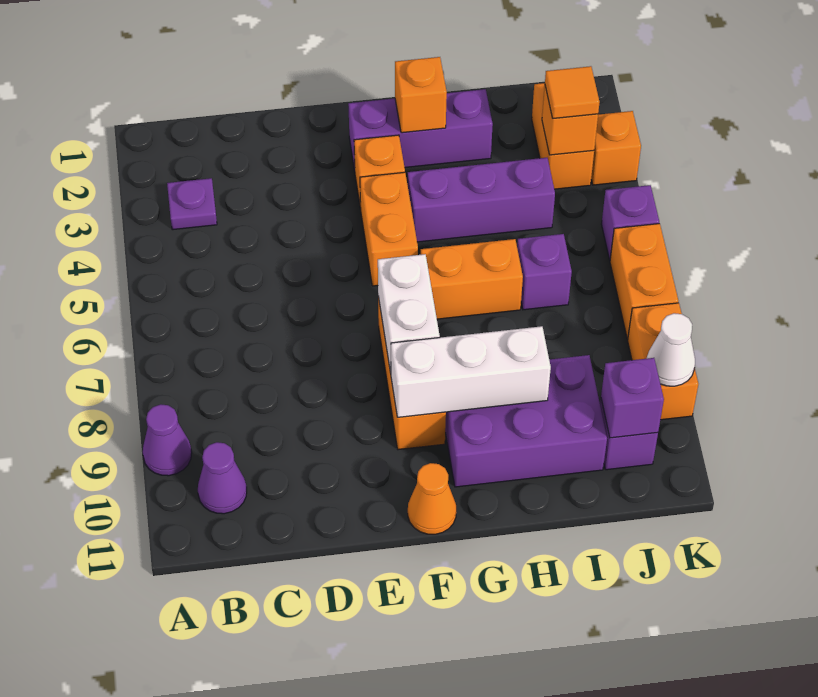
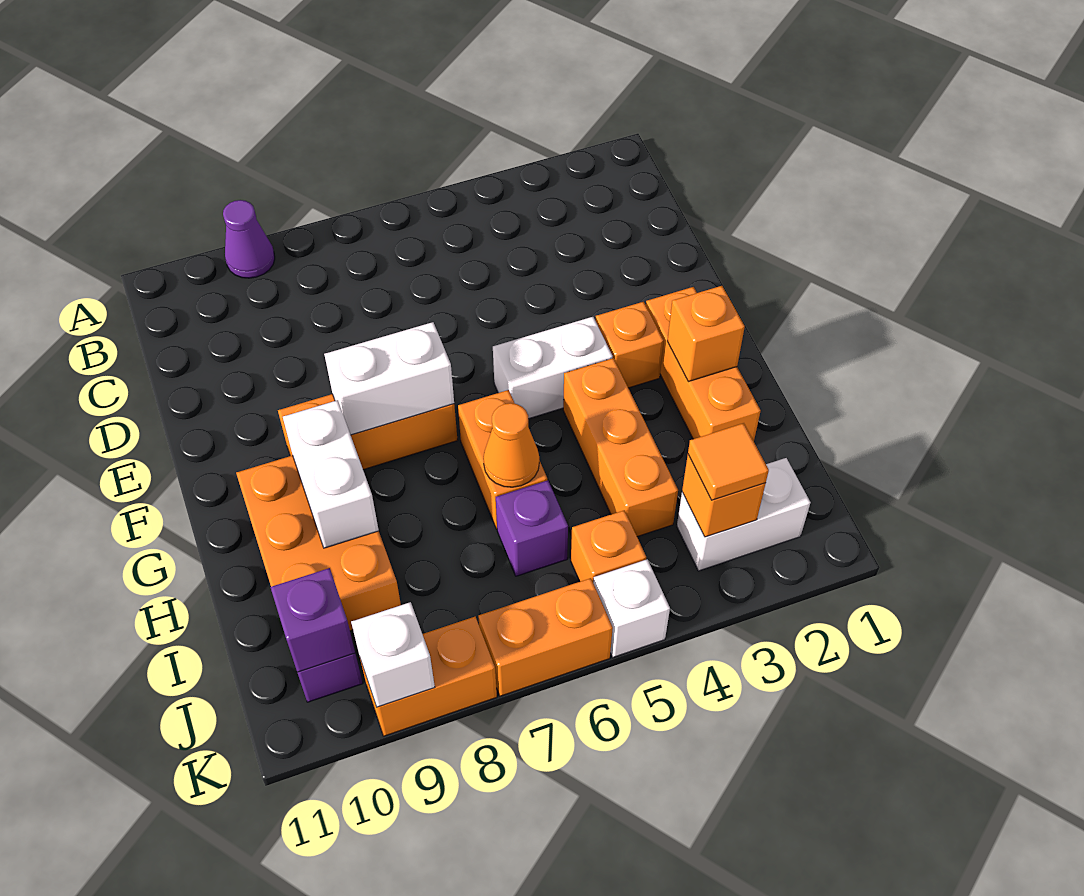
purple 1x1 plate [167,178,217,230] -> none
purple 1x1 cone [198,442,247,514] -> none
purple 1x3 brick [348,89,493,171] -> orange 1x3 brick [646,287,761,441]
orange 1x2 brick [360,172,418,286] -> white 1x2 brick [493,317,613,419]
white 1x3 brick [391,326,551,417] -> white 1x2 brick [283,400,379,548]
orange 1x1 cone [408,463,456,534] -> orange 1x1 cone moved to [483,403,539,487]
purple 1x3 brick [408,158,555,242] -> orange 1x3 brick [563,358,678,537]
purple 2x3 brick [445,355,607,487] -> orange 2x3 brick [236,455,401,631]
orange 1x2 brick [532,83,594,189] -> white 1x2 brick [677,458,811,571]
orange 1x1 brick [591,111,641,185] -> orange 1x1 brick moved to [571,510,646,582]
purple 1x1 brick [601,185,659,260] -> white 1x1 brick [593,560,670,657]
white 1x1 cone [647,313,695,386] -> white 1x1 brick [351,602,435,707]

